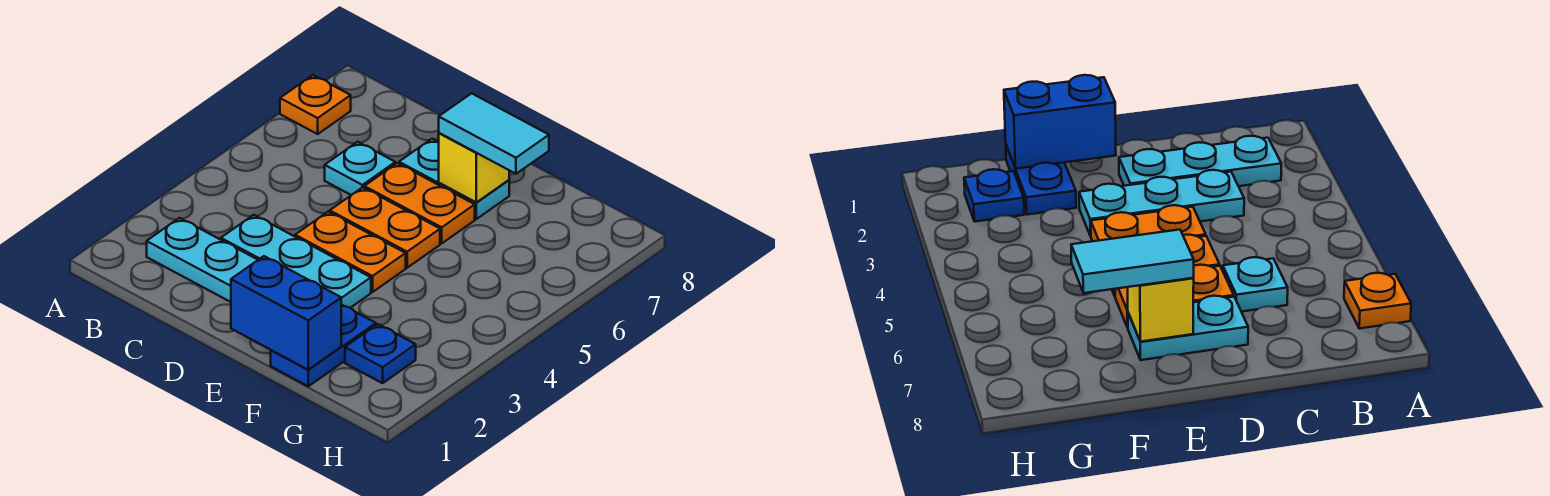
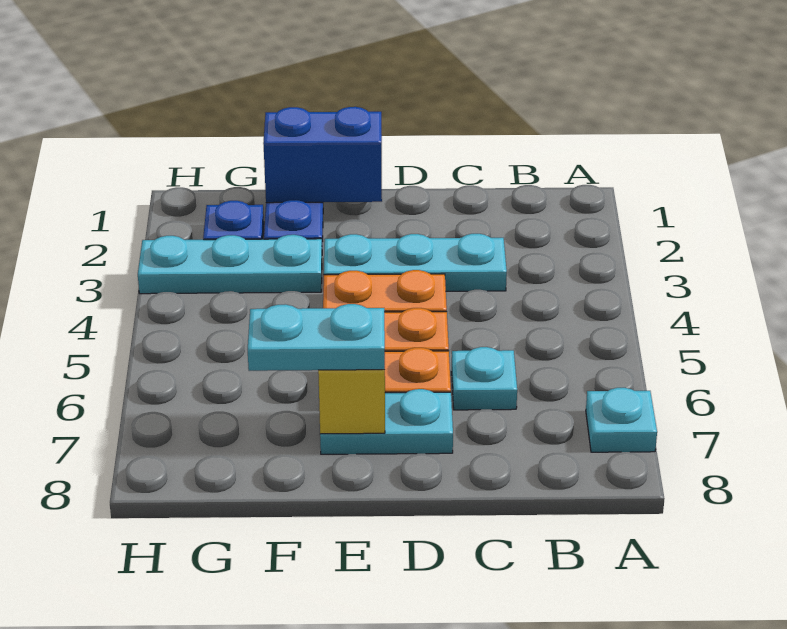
orange 1x1 plate [280,75,351,134] -> cyan 1x1 plate [586,388,657,452]
cyan 1x3 plate [147,218,257,302] -> cyan 1x3 plate moved to [138,235,322,294]
cyan 1x2 tile [439,93,549,174] -> cyan 1x2 plate [248,304,385,371]

